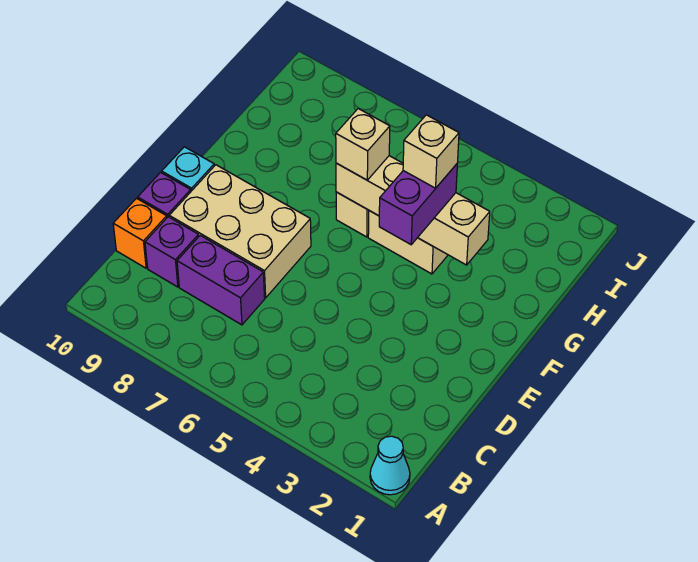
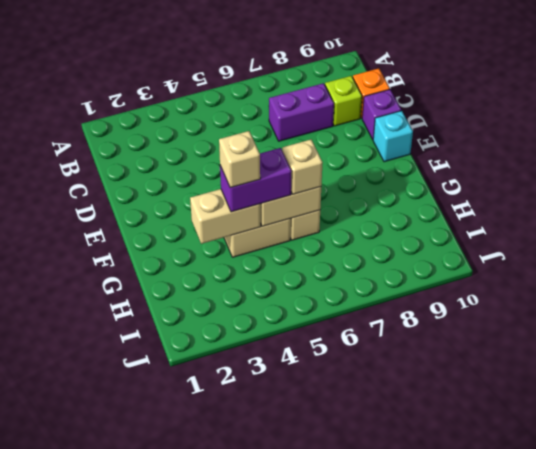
cyan 1x1 cone [370,436,410,495] -> none
purple 1x1 brick [145,217,199,287] -> lime 1x1 brick [325,76,362,126]
tan 2x3 brick [169,165,311,298] -> none
purple 1x2 brick [379,164,457,245] -> purple 1x2 brick turned to [220,148,292,212]

